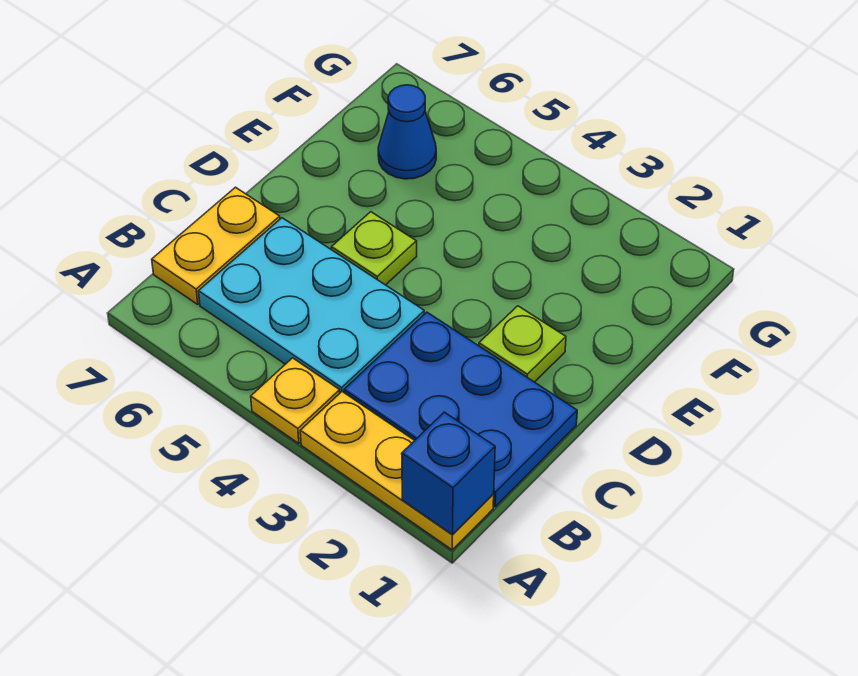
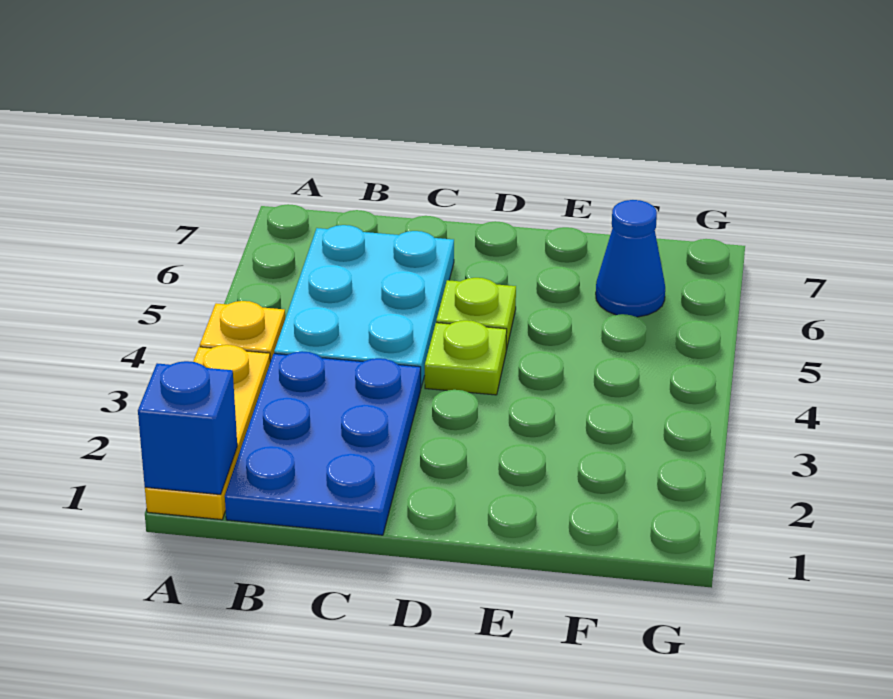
yellow 1x2 plate [152,187,280,304] -> none
lime 1x1 plate [479,306,566,382] -> lime 1x1 plate moved to [425,320,507,395]

